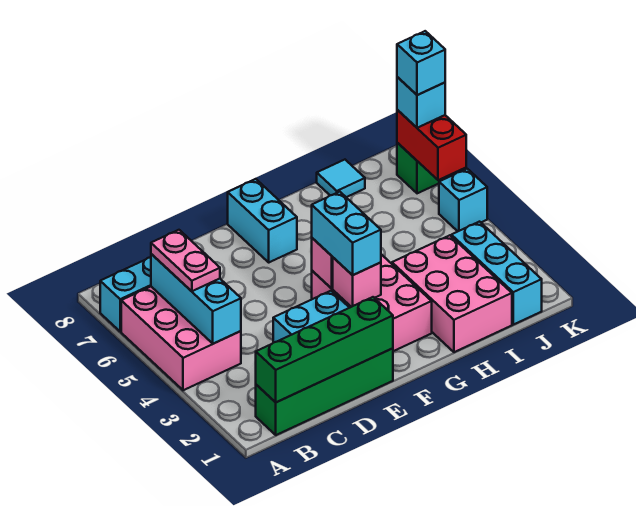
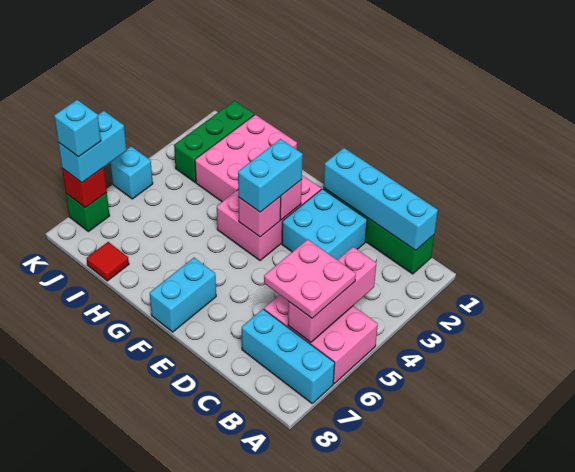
pink 2x3 brick [121,287,241,390] -> pink 2x3 brick turned to [264,295,378,384]
green 1x4 brick [256,297,393,402] -> cyan 1x4 brick [323,148,438,250]
cyan 1x3 brick [151,254,241,344] -> pink 1x3 brick [288,247,376,342]
pink 1x2 plate [151,230,220,291] -> pink 2x2 plate [264,239,356,318]
cyan 1x1 tile [317,160,365,197] -> red 1x1 tile [87,242,129,281]
cyan 1x3 brick [451,222,542,325] -> green 1x3 brick [174,101,254,182]
red 1x2 brick [397,110,466,180] -> red 1x1 brick [62,167,107,208]
cyan 1x1 brick [397,77,445,128] -> cyan 1x2 brick [58,111,126,183]

